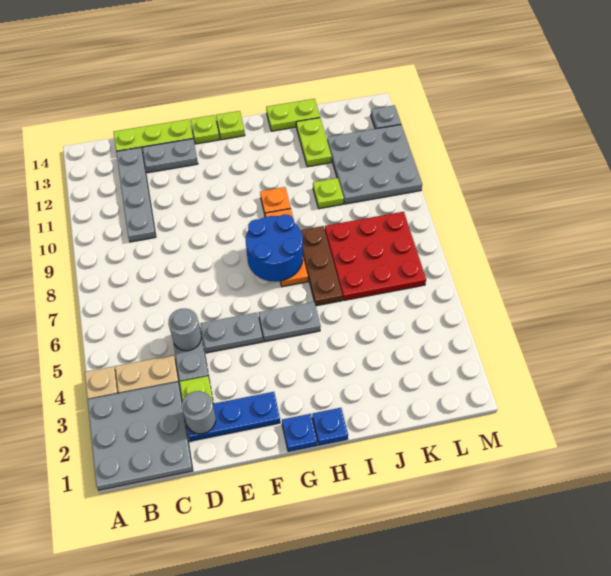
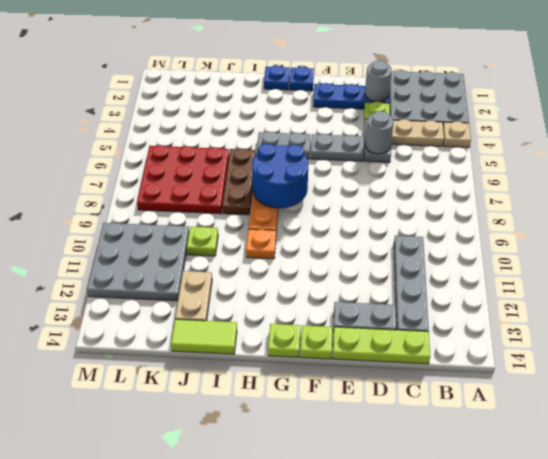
lime 1x2 plate [266,99,320,131] -> lime 1x2 tile [171,319,237,354]
lime 1x2 plate [296,118,332,167] -> tan 1x2 plate [175,271,212,321]
grey 1x1 plate [371,105,401,129] -> none

